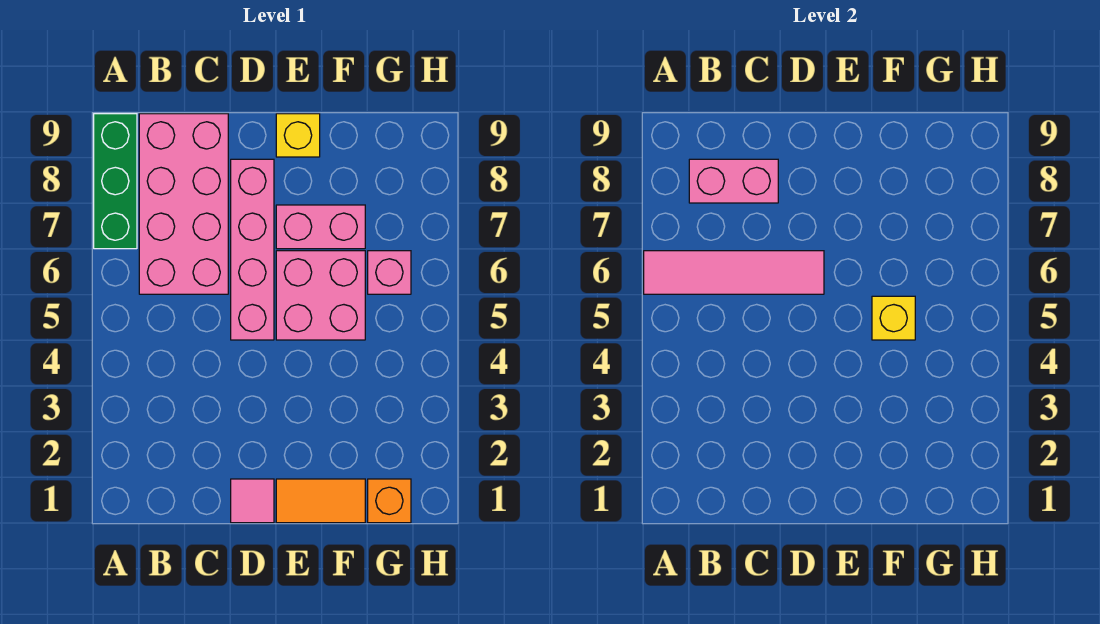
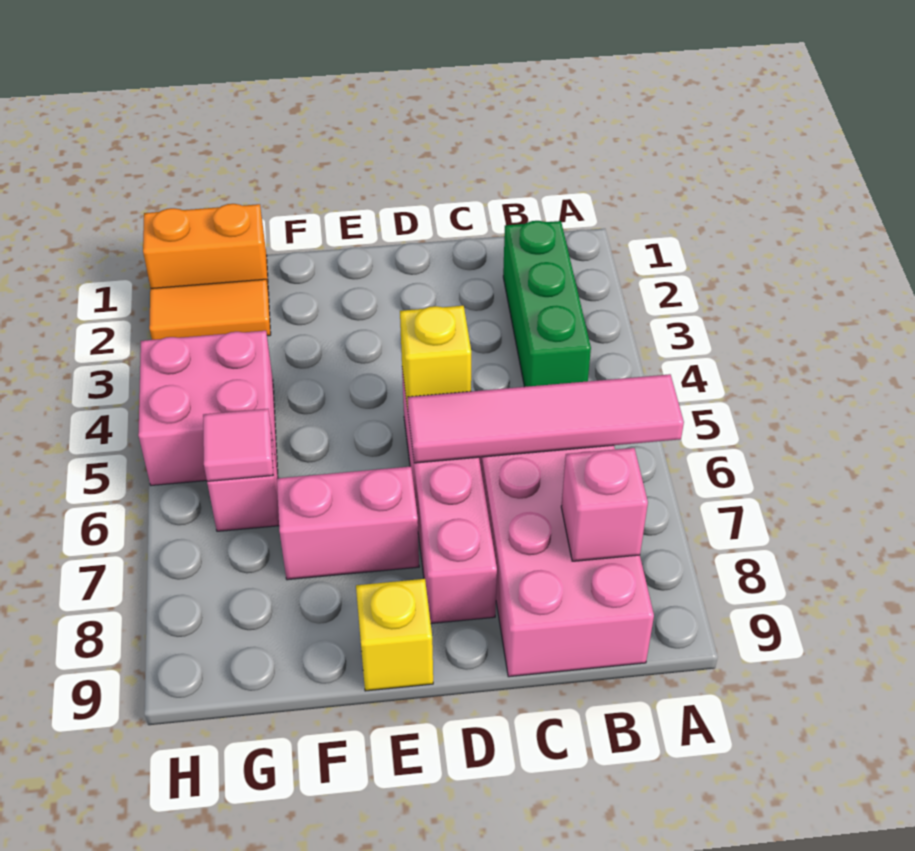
green 1x3 brick [94,114,137,249] -> green 1x3 brick moved to [503,221,591,387]
pink 1x2 brick [689,159,778,203] -> pink 1x1 brick [561,448,648,561]
pink 1x1 tile [231,479,274,523] -> pink 1x1 tile moved to [203,409,273,481]
orange 1x2 tile [276,479,365,523] -> orange 1x2 tile moved to [149,279,271,340]
pink 2x2 brick [276,251,365,340] -> pink 2x2 brick moved to [138,331,278,485]
yellow 1x1 brick [872,296,915,340] -> yellow 1x1 brick moved to [400,306,471,409]
orange 1x1 brick [368,479,411,523] -> orange 1x2 brick [143,204,268,288]

